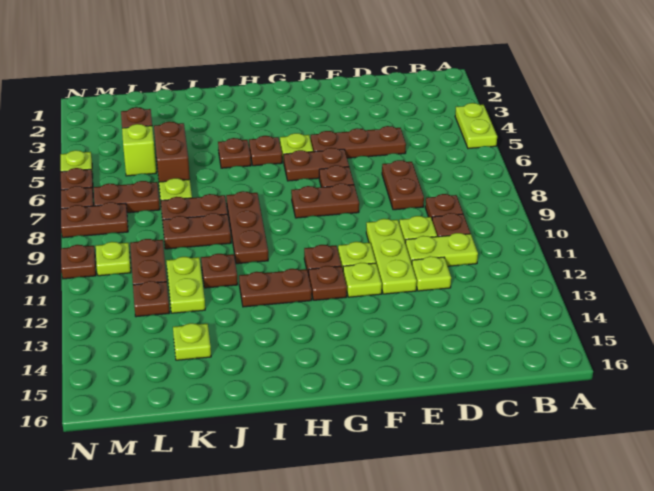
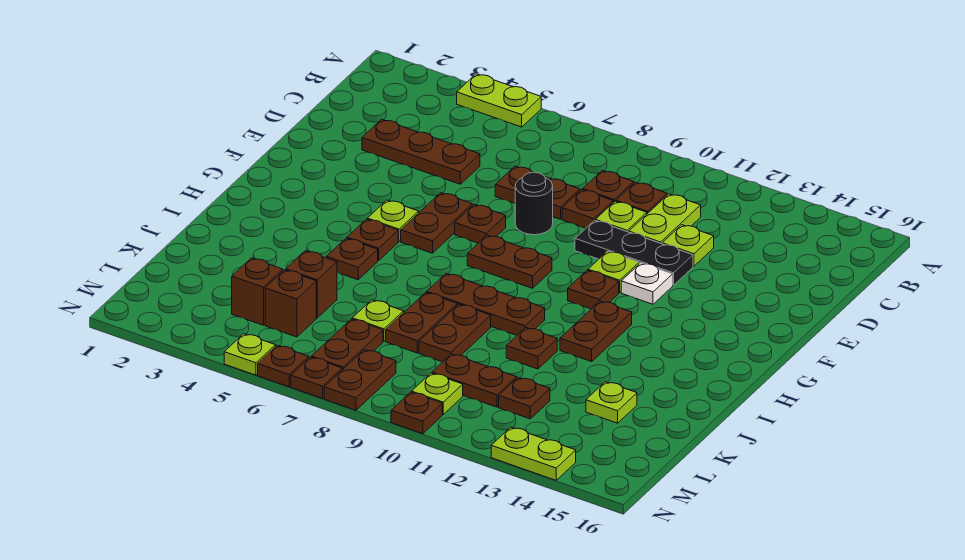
brown 1x3 plate [311,126,406,158] -> brown 1x3 plate turned to [362,119,480,184]
none -> black 1x1 round brick [515,172,553,235]
lime 1x3 plate [366,219,417,294] -> black 1x3 plate [575,220,693,285]
brown 1x2 plate [291,183,359,218] -> brown 1x2 plate turned to [467,235,552,288]
lime 1x1 plate [343,263,382,297] -> white 1x1 plate [621,263,673,304]
brown 1x1 plate [309,266,347,300] -> brown 1x1 plate moved to [562,190,613,228]
brown 1x2 brick [154,122,190,182] -> brown 1x1 brick [286,251,337,318]
lime 1x2 plate [166,257,205,313] -> lime 1x2 plate moved to [491,427,576,480]
lime 1x1 brick [122,124,156,176] -> brown 1x1 brick [265,270,316,337]

